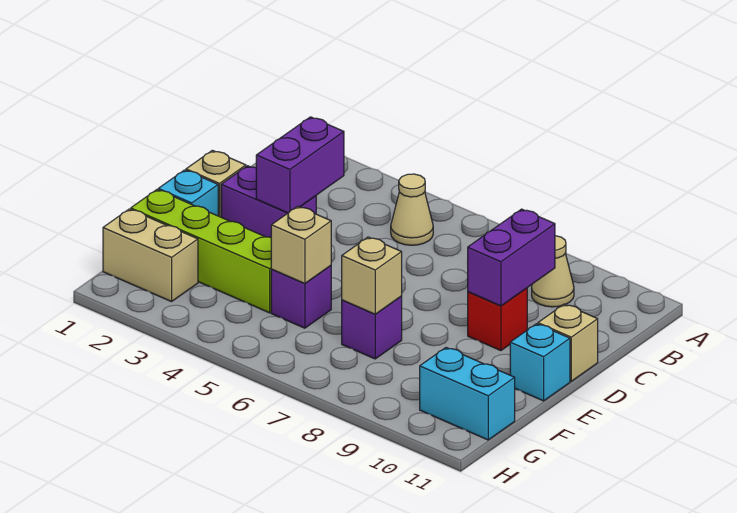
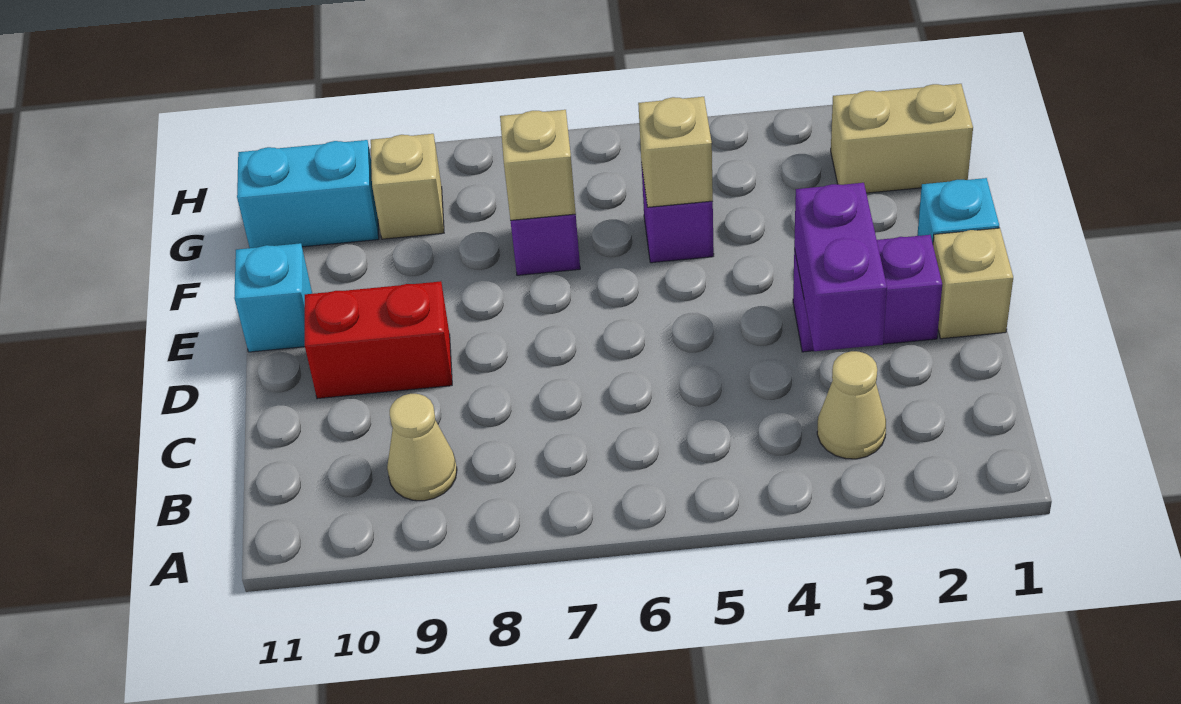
tan 1x1 cone [391,174,433,245] -> tan 1x1 cone moved to [817,351,886,459]
purple 1x2 brick [468,209,555,306] -> none
red 1x1 brick [468,288,527,351] -> red 1x2 brick [305,281,452,399]
tan 1x1 brick [538,304,598,381] -> tan 1x1 brick moved to [371,134,444,239]
lime 1x4 brick [131,190,272,313] -> none

